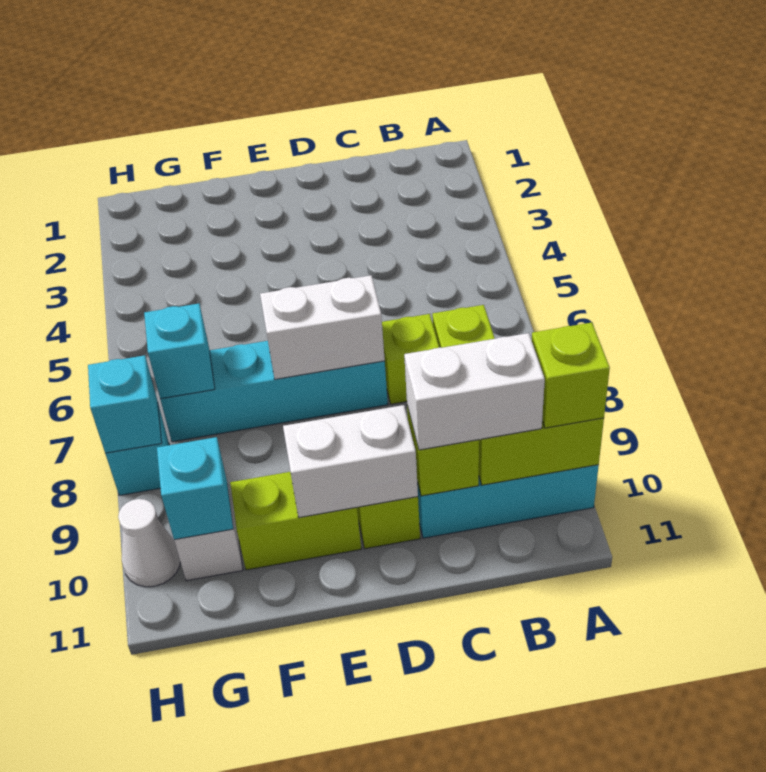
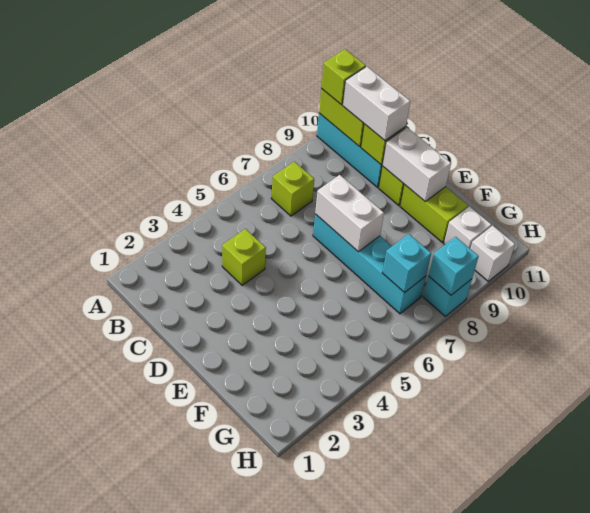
lime 1x1 brick [382,314,439,404] -> lime 1x1 brick moved to [222,229,266,285]
cyan 1x1 brick [157,437,233,540] -> none
white 1x1 cone [118,499,180,587] -> white 1x1 brick [470,226,515,281]

